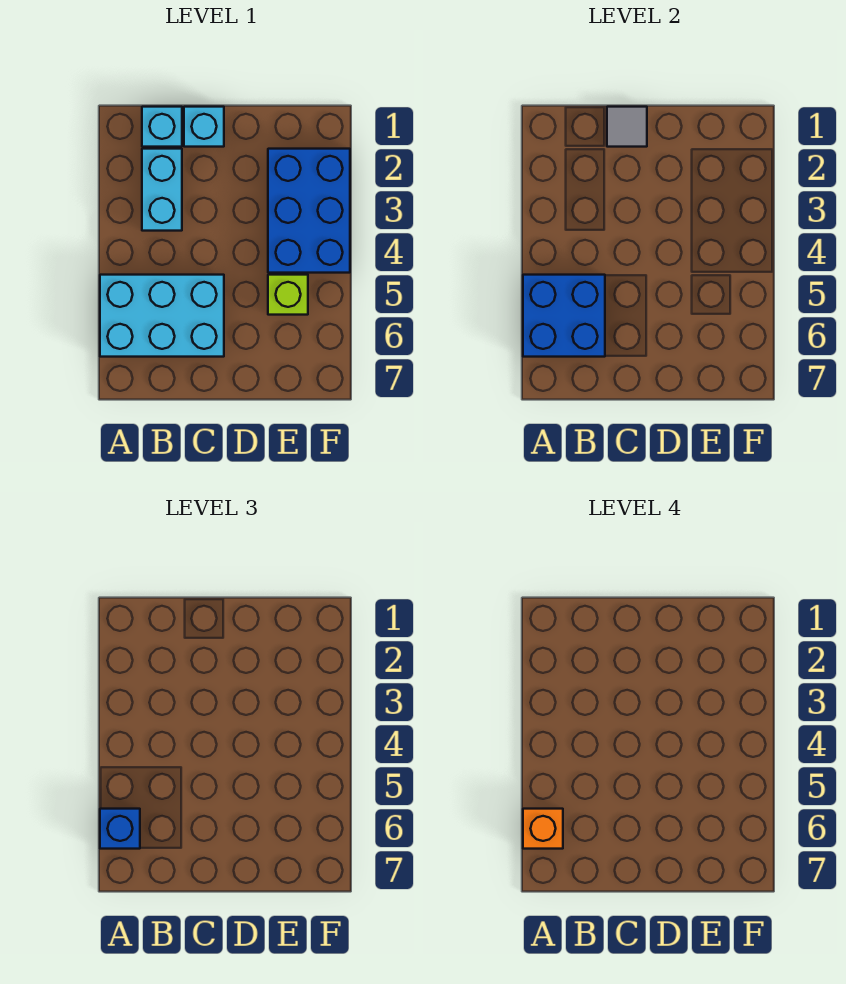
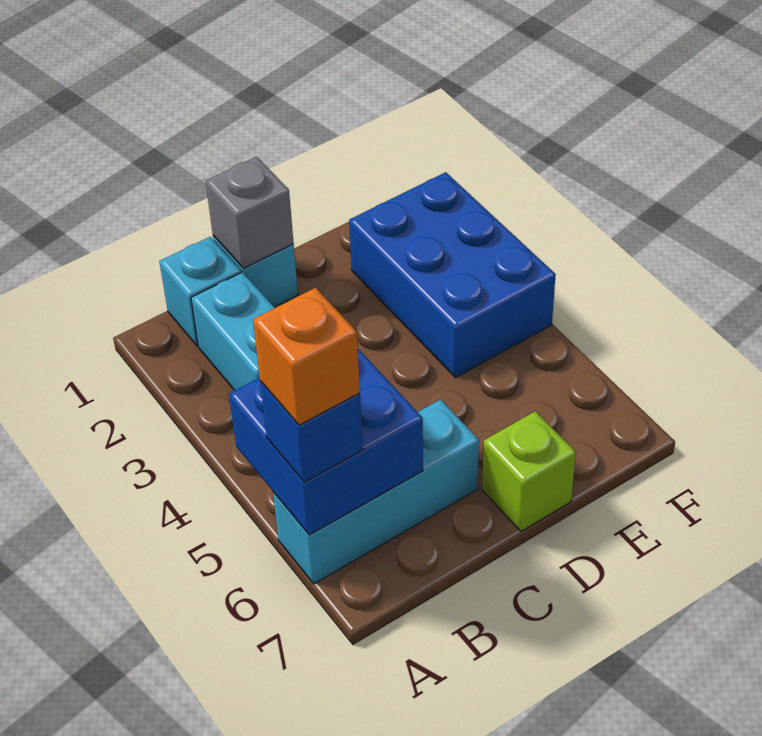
cyan 2x3 brick [100,275,224,357] -> cyan 1x3 brick [273,399,479,584]
grey 1x1 tile [607,107,647,147] -> grey 1x1 brick [206,157,294,268]
lime 1x1 brick [268,275,308,315] -> lime 1x1 brick moved to [482,411,576,531]

